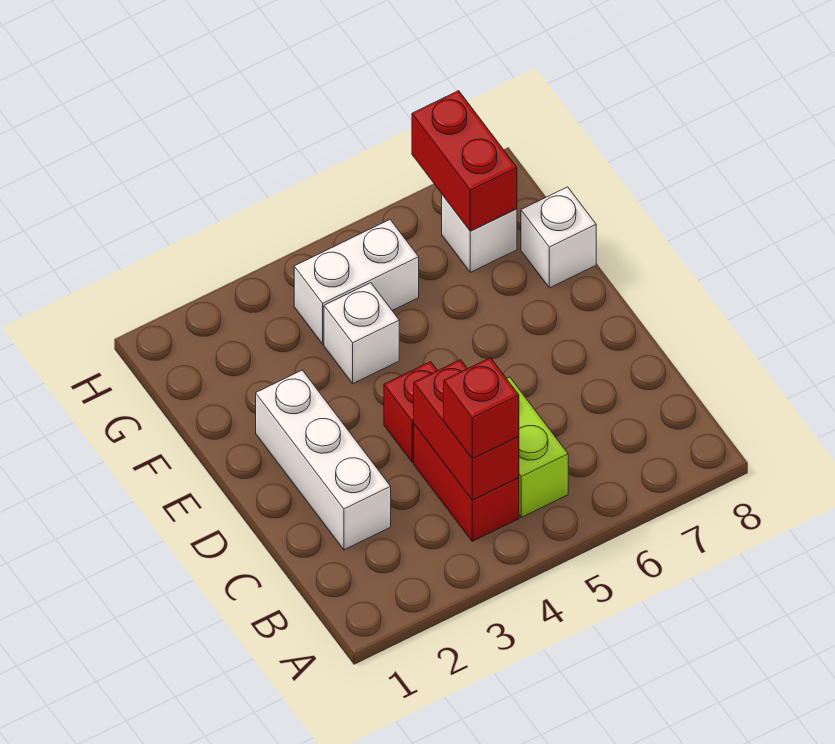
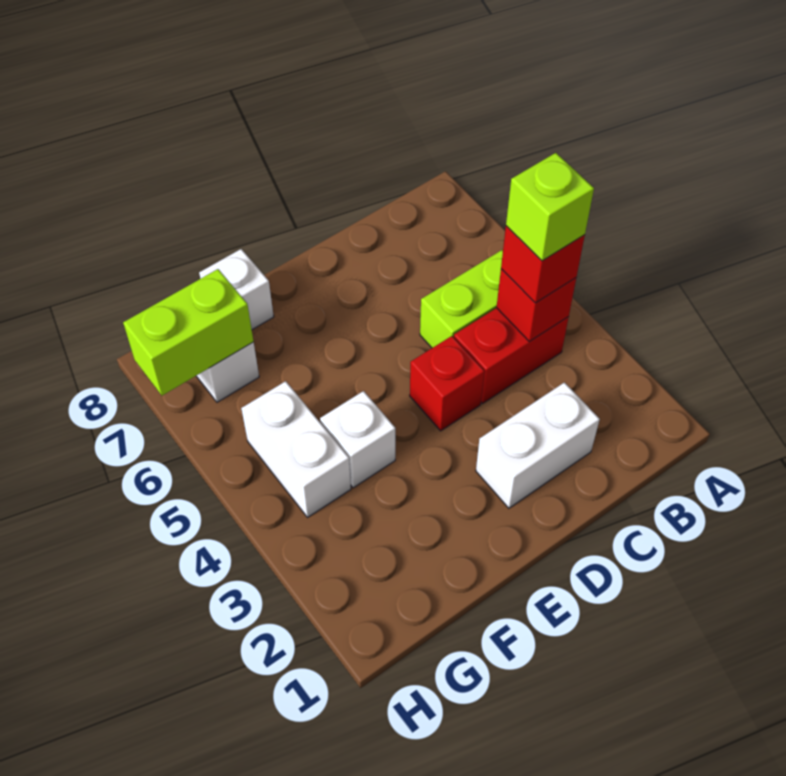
red 1x2 brick [414,360,519,500] -> red 1x1 brick [496,269,576,342]
none -> lime 1x1 brick [506,153,594,261]
white 1x3 brick [256,370,391,550] -> white 1x2 brick [476,382,600,508]
red 1x2 brick [412,91,517,231] -> lime 1x2 brick [123,269,254,396]

